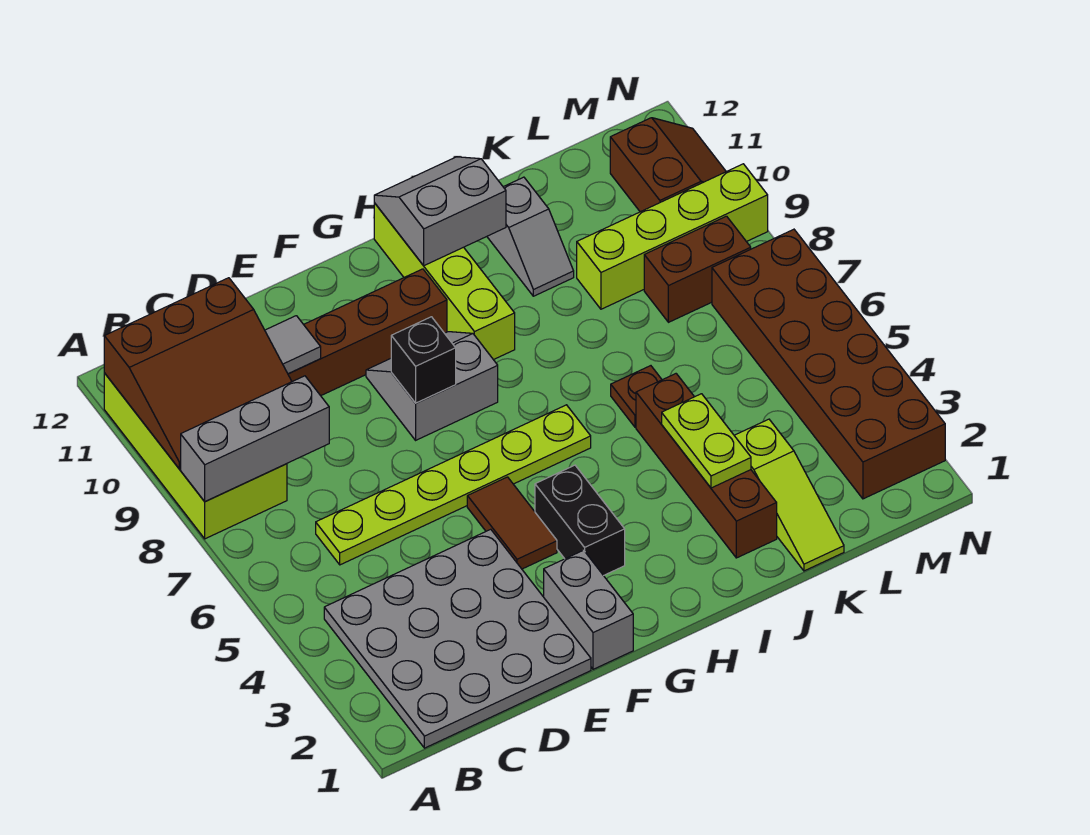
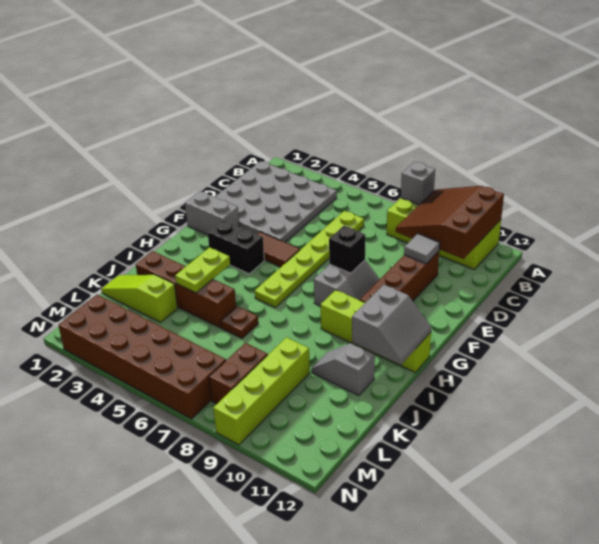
grey 1x3 brick [181,376,329,502] -> grey 1x1 brick [401,162,435,205]
lime 1x2 plate [662,394,751,488] -> lime 1x2 plate turned to [175,247,230,293]
brown 2x2 slope [610,118,726,212] -> none

